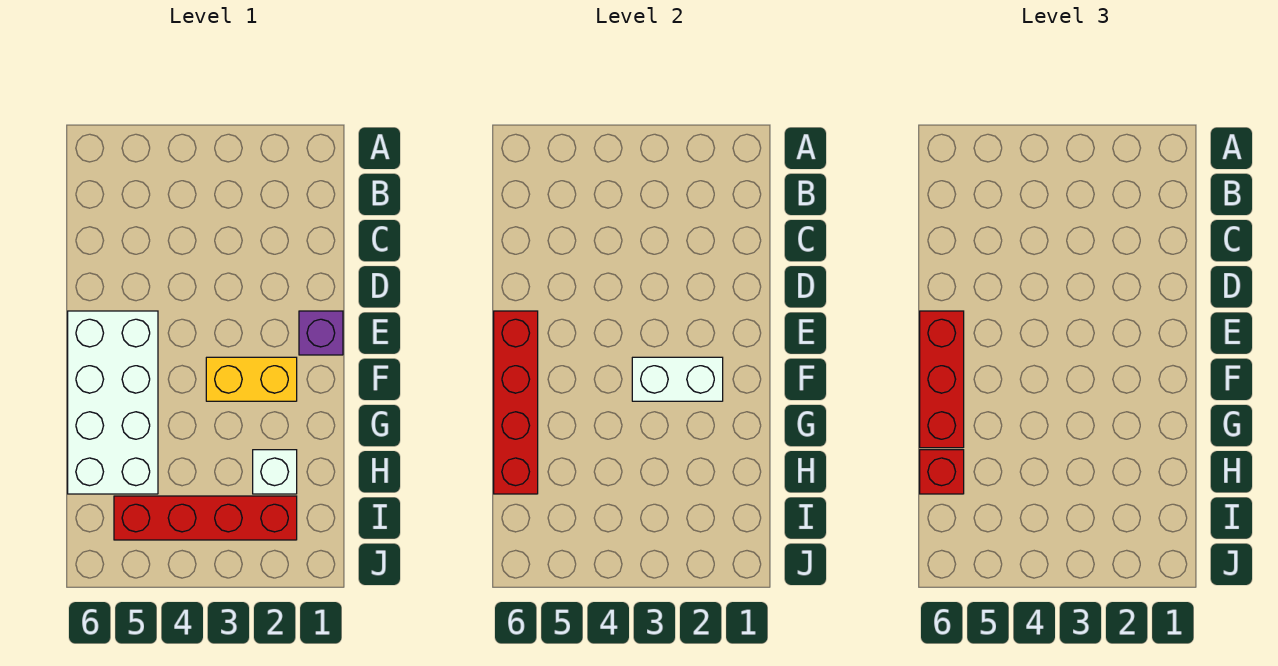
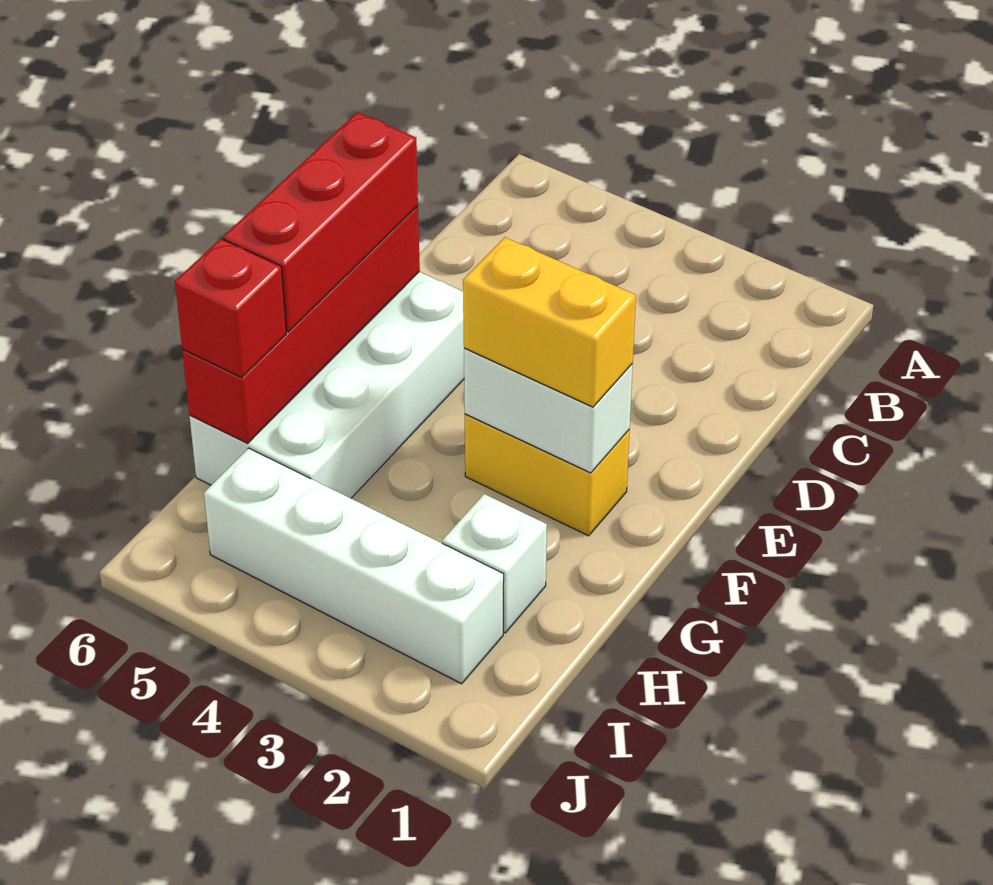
purple 1x1 brick [299,311,343,355] -> none
none -> yellow 1x2 brick [463,237,636,407]
red 1x4 brick [114,496,297,540] -> white 1x4 brick [204,448,504,684]

